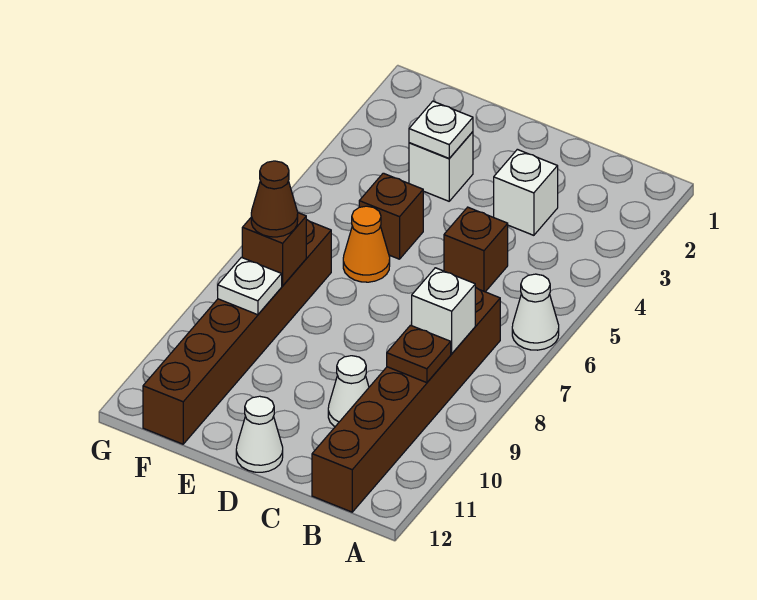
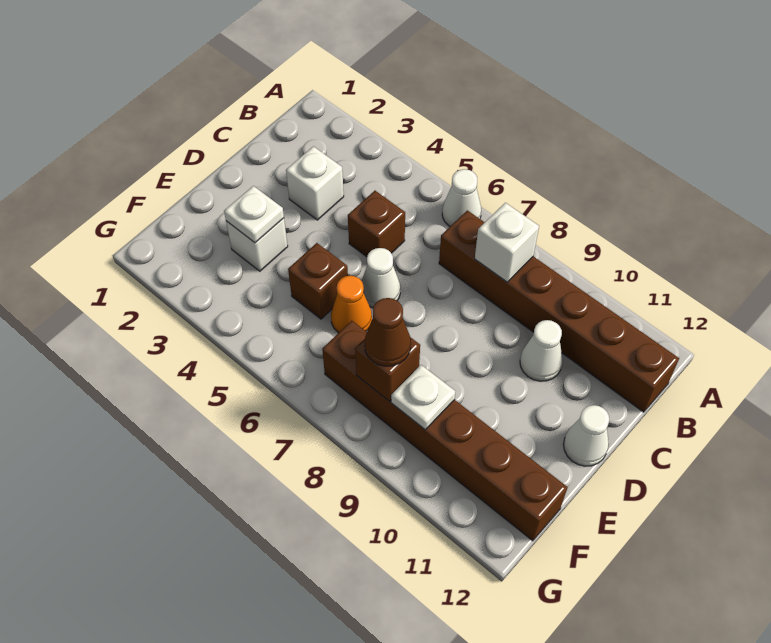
brown 1x1 plate [387,325,451,383] -> none
none -> white 1x1 cone [362,248,400,308]

